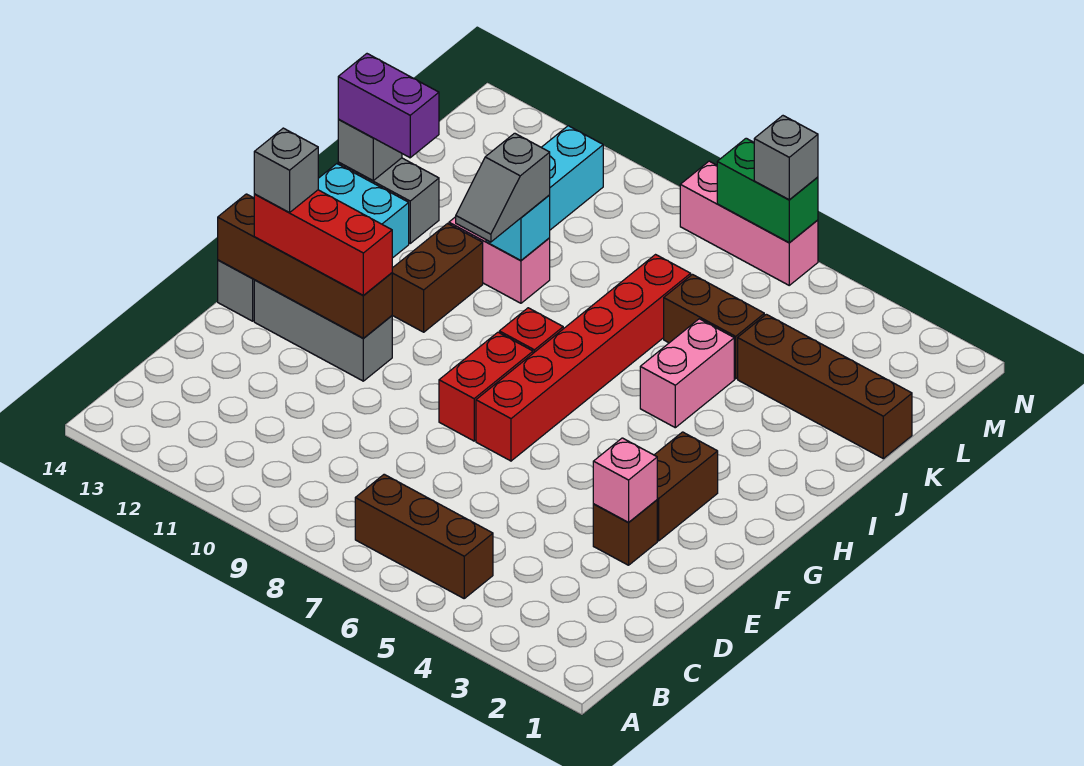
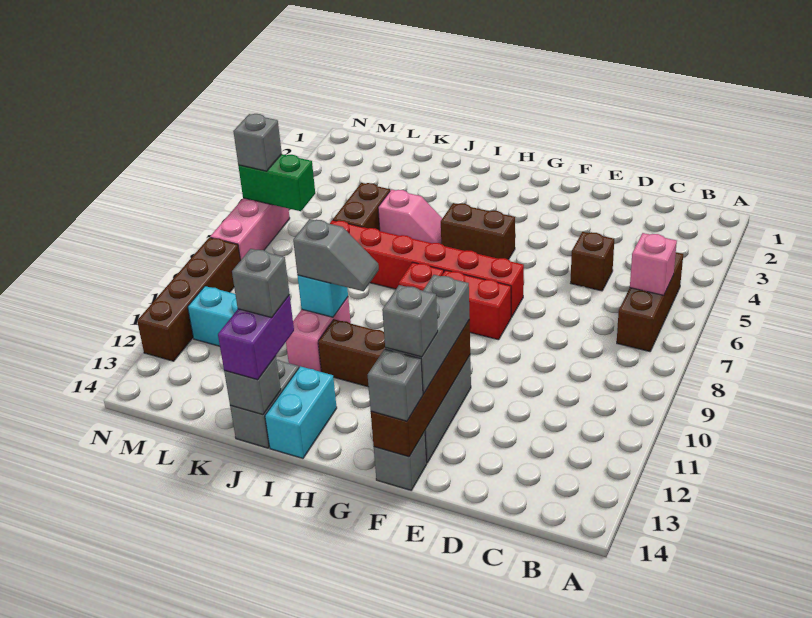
brown 1x1 brick [593,500,657,565] -> brown 1x1 brick moved to [571,232,614,291]
pink 1x1 brick [593,438,657,522] -> pink 1x1 brick moved to [630,233,677,295]
brown 1x2 brick [655,432,718,541] -> brown 1x2 brick moved to [441,203,515,260]
red 1x3 brick [254,190,392,295] -> grey 1x3 brick [385,275,470,394]
none -> grey 1x1 brick [368,349,423,421]
pink 1x2 brick [640,319,734,428] -> pink 1x2 slope [378,189,442,244]
none -> grey 1x1 brick [232,249,290,318]
brown 1x4 brick [738,314,912,459] -> brown 1x4 brick moved to [137,237,240,361]
green 1x2 brick [717,138,818,243] -> green 1x2 brick turned to [238,154,315,211]

